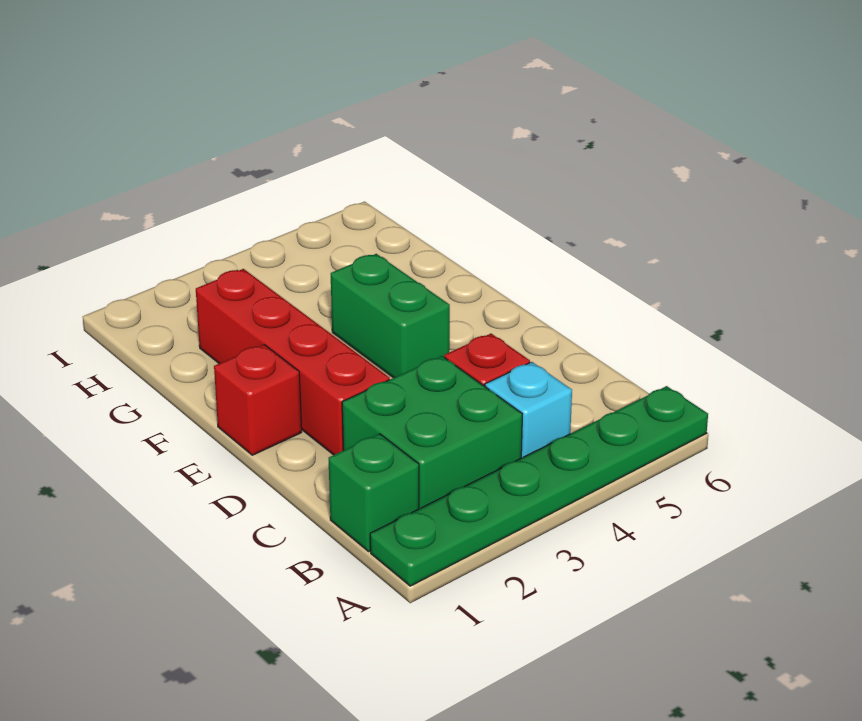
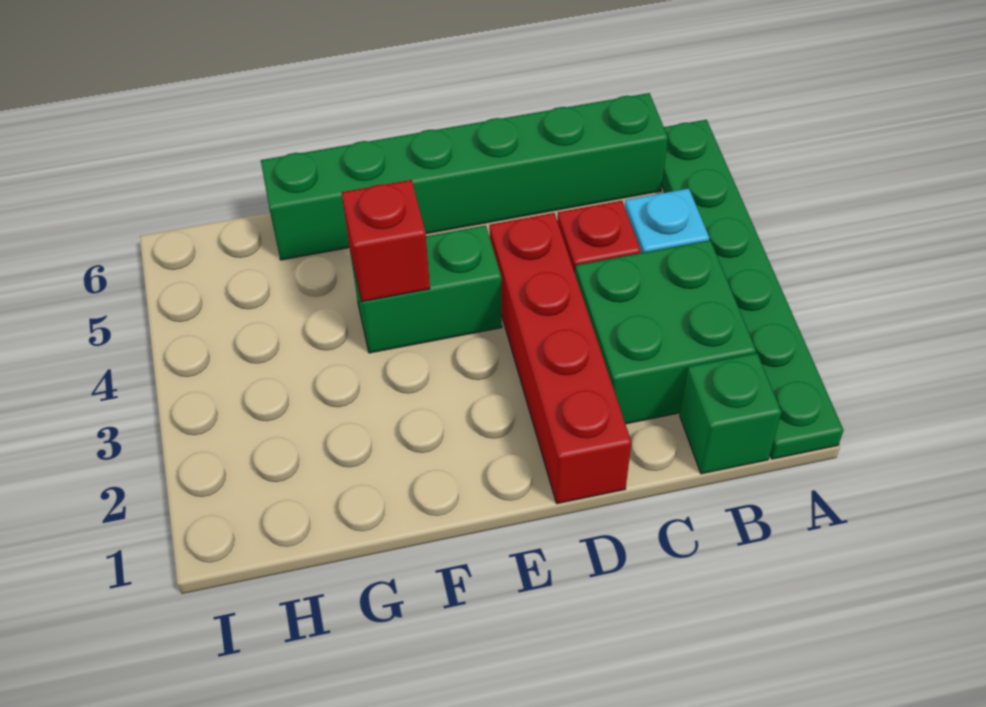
none -> green 1x6 brick [261,93,668,260]
red 1x4 brick [196,269,390,455] -> red 1x4 brick turned to [489,213,631,504]
red 1x1 brick [214,344,302,455] -> red 1x1 brick moved to [342,180,430,302]

